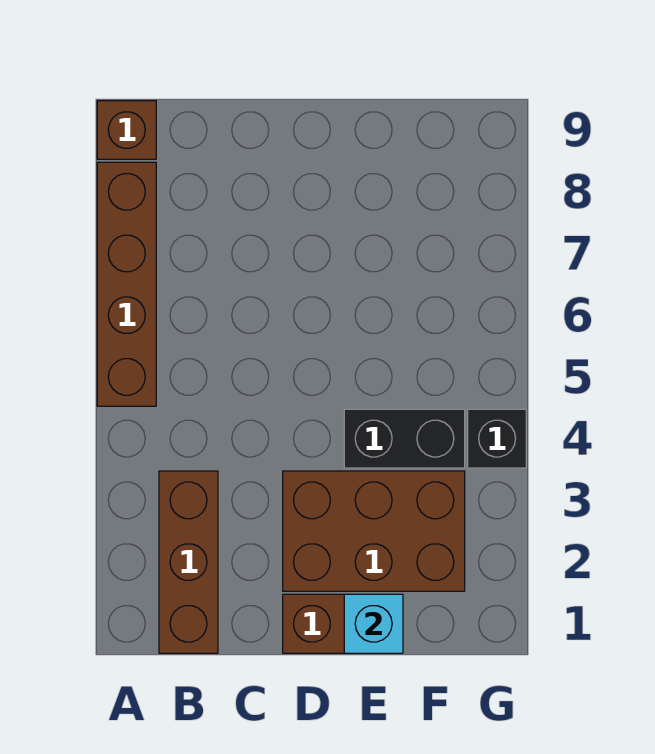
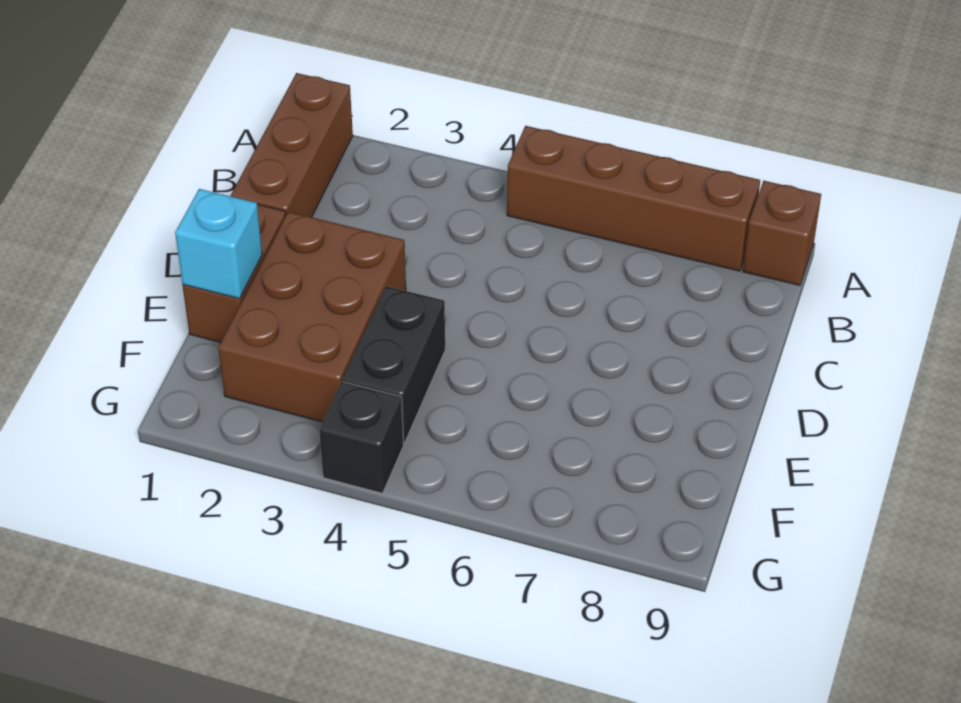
brown 1x3 brick [159,471,218,653] -> brown 1x3 brick turned to [231,73,353,217]

